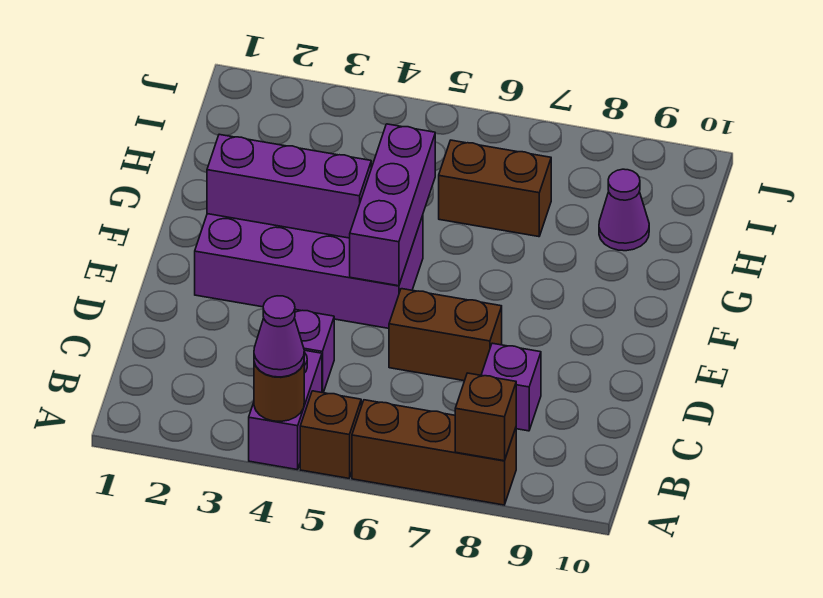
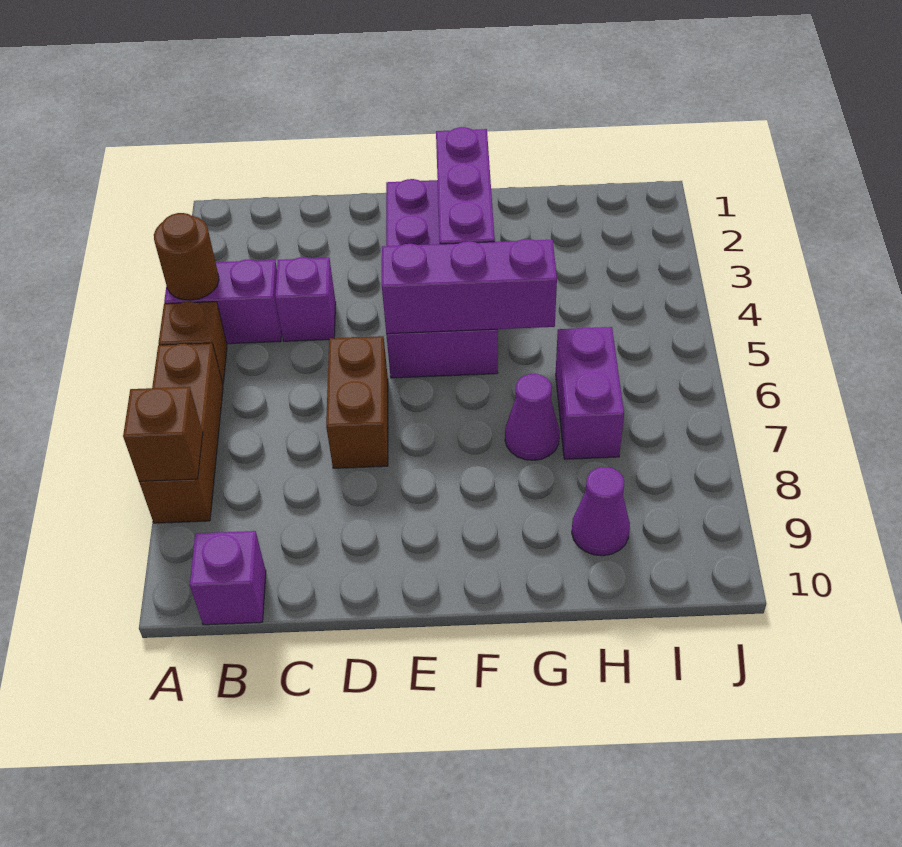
purple 1x1 cone [254,296,304,377] -> purple 1x1 cone moved to [505,374,560,460]
purple 1x1 brick [481,343,541,431] -> purple 1x1 brick moved to [190,531,266,625]
brown 1x2 brick [439,140,551,237] -> purple 1x2 brick [556,327,624,459]

